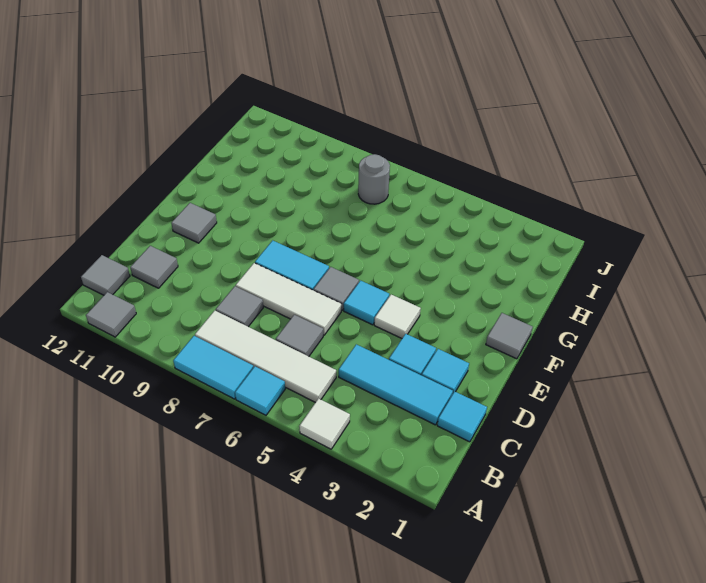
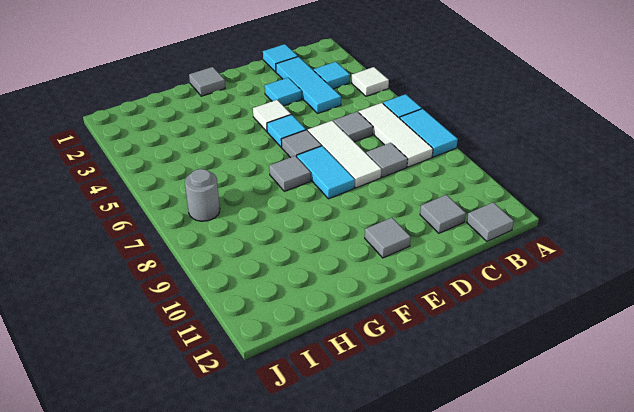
grey 1x1 tile [86,292,136,337] -> grey 1x1 tile moved to [269,156,311,191]
white 1x4 tile [195,311,336,403] -> white 1x3 tile [359,103,433,167]
cyan 1x1 tile [422,349,469,395] -> cyan 1x1 tile moved to [314,62,350,89]

